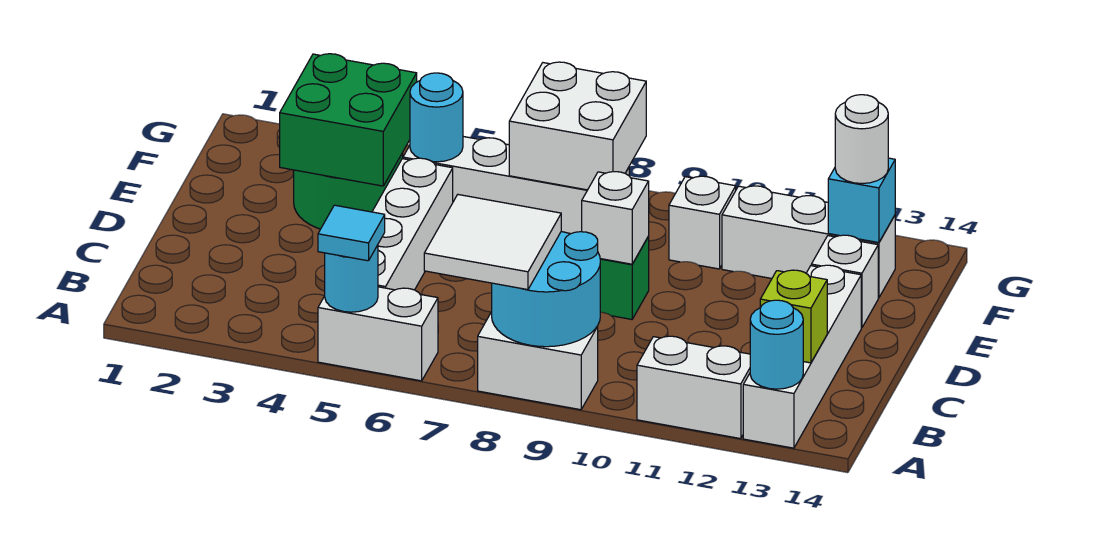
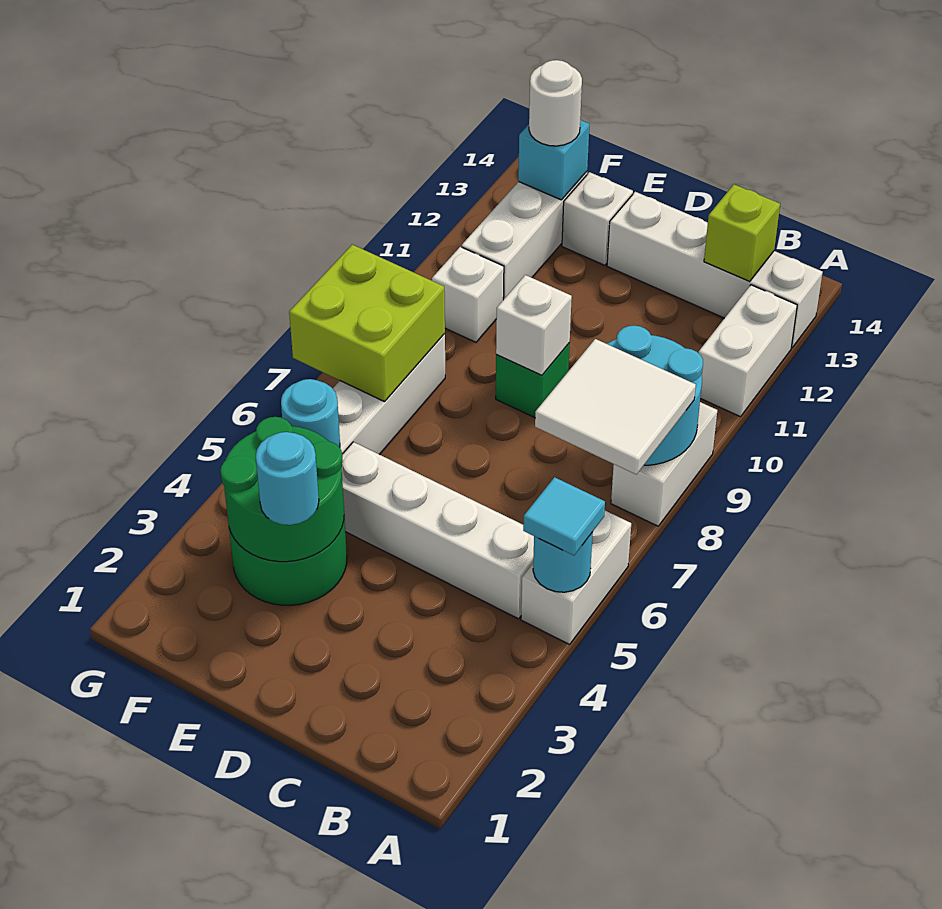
cyan 1x1 round brick [750,300,803,389] -> cyan 1x1 round brick moved to [256,432,319,525]
green 2x2 brick [280,54,417,186] -> green 2x2 round brick [220,417,344,562]
white 2x2 brick [509,62,646,190] -> lime 2x2 brick [289,245,445,402]

